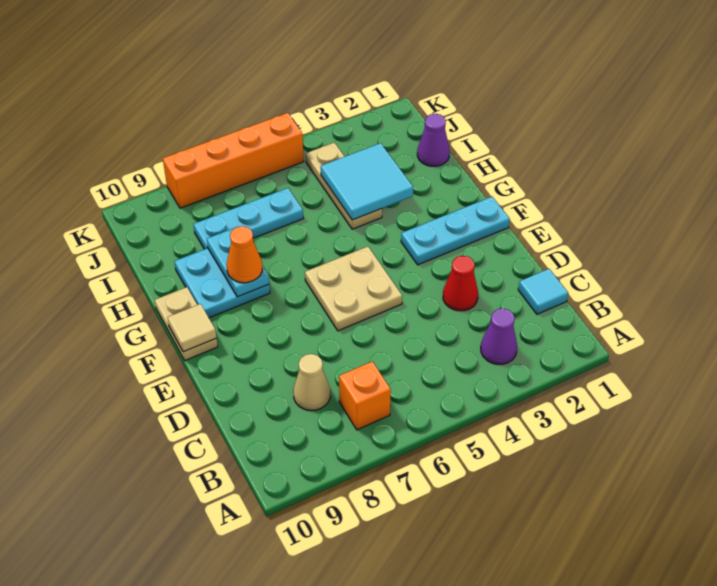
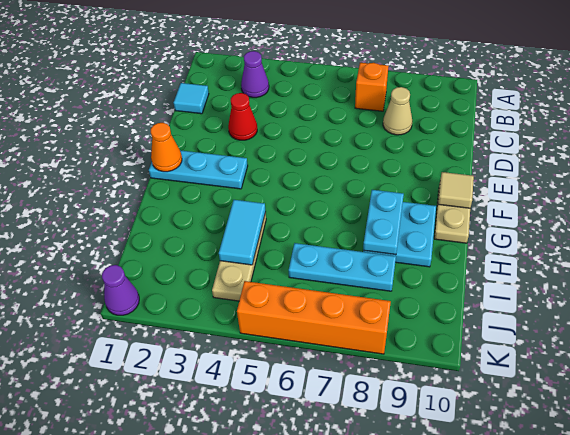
tan 2x2 plate [305,246,402,331] -> none
orange 1x1 cone [227,226,262,283] -> orange 1x1 cone moved to [151,123,182,172]
cyan 2x2 tile [321,143,413,220] -> cyan 1x2 tile [219,200,266,265]
purple 1x1 cone [417,114,450,166] -> purple 1x1 cone moved to [102,265,139,315]

